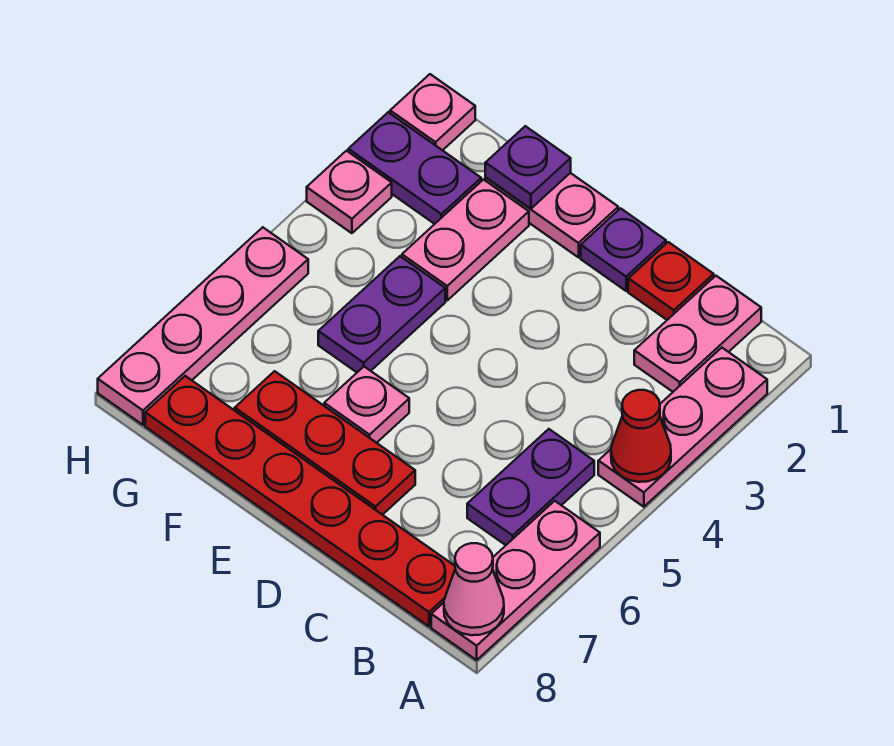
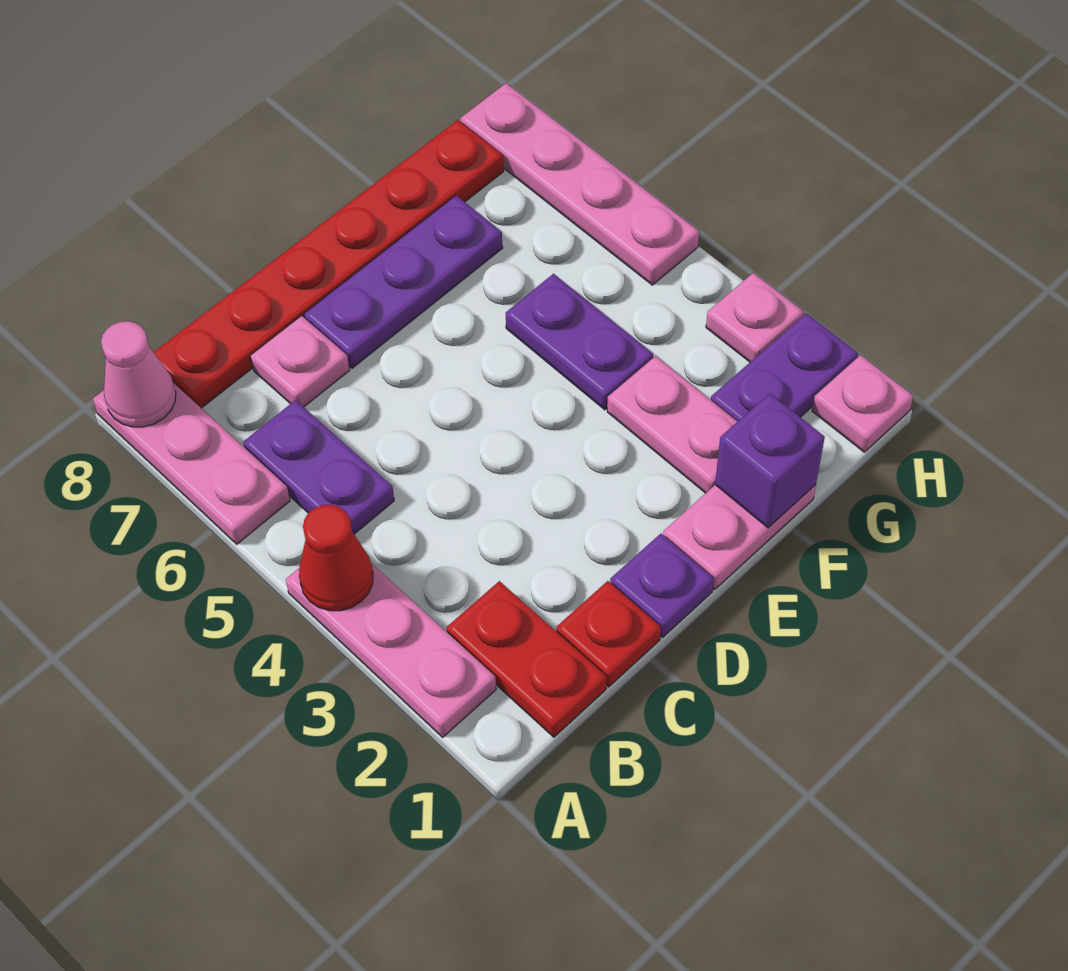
pink 1x2 plate [634,276,761,392] -> red 1x2 plate [447,581,607,737]
red 1x3 plate [235,371,415,515] -> purple 1x3 plate [304,195,503,368]
pink 1x1 plate [324,367,409,443] -> pink 1x1 plate moved to [250,316,349,407]
purple 1x1 plate [485,126,571,209] -> purple 1x1 brick [715,394,825,528]

